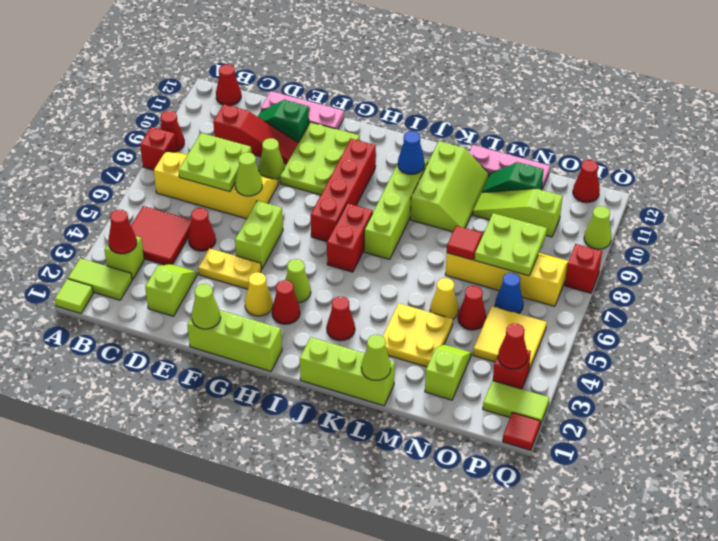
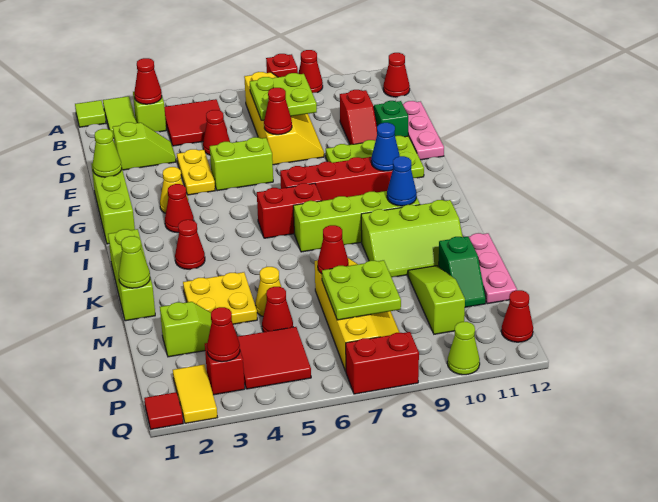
red 1x3 slope [213,104,298,164] -> red 1x2 slope [340,90,377,145]
lime 1x1 cone [235,152,262,196] -> red 1x1 cone [264,88,292,135]
lime 1x1 cone [259,138,285,180] -> none
lime 1x1 cone [285,259,311,303] -> none
red 1x1 tile [447,226,483,260] -> red 1x1 cone [318,225,349,274]
green 1x2 slope [482,162,544,193] -> green 1x2 slope turned to [438,237,486,307]
yellow 2x2 tile [473,306,547,370] -> red 2x2 tile [237,327,311,389]
blue 1x1 cone [495,273,523,314] -> blue 1x1 cone moved to [371,123,400,171]
lime 1x2 tile [483,381,549,425] -> yellow 1x2 tile [173,365,218,423]
red 1x1 brick [565,244,602,293] -> red 1x2 brick [346,332,419,394]

